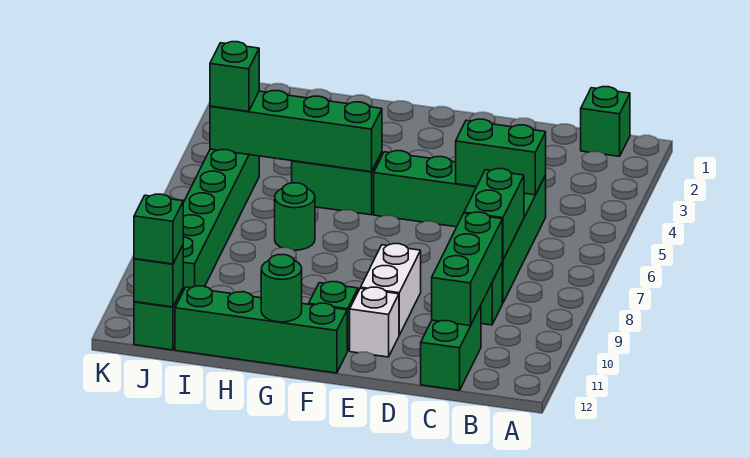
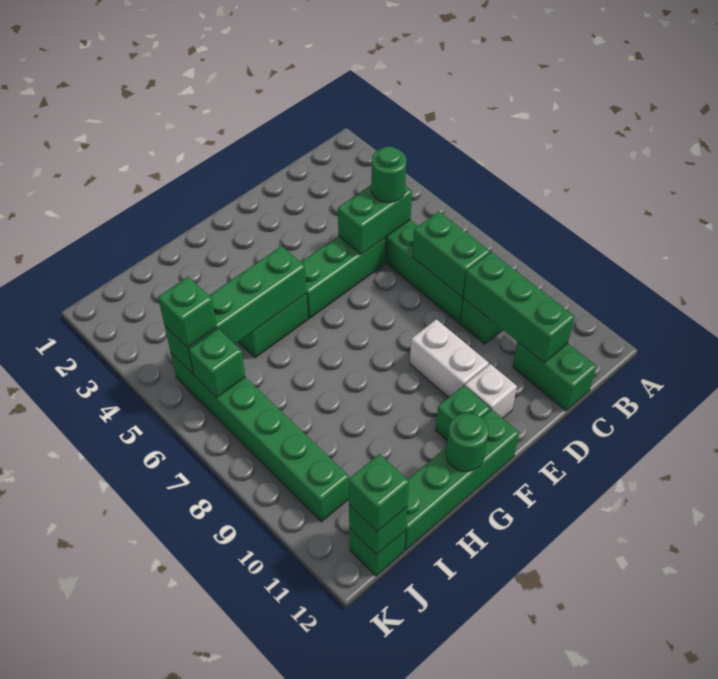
green 1x1 brick [581,87,630,156] -> green 1x1 brick moved to [189,329,245,398]
green 1x1 round brick [275,183,315,250] -> green 1x1 round brick moved to [371,147,406,202]

